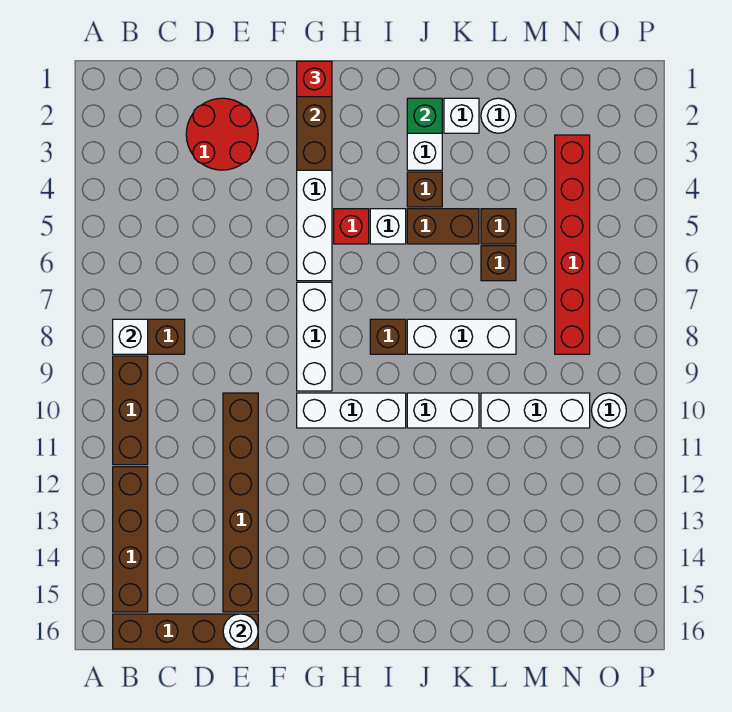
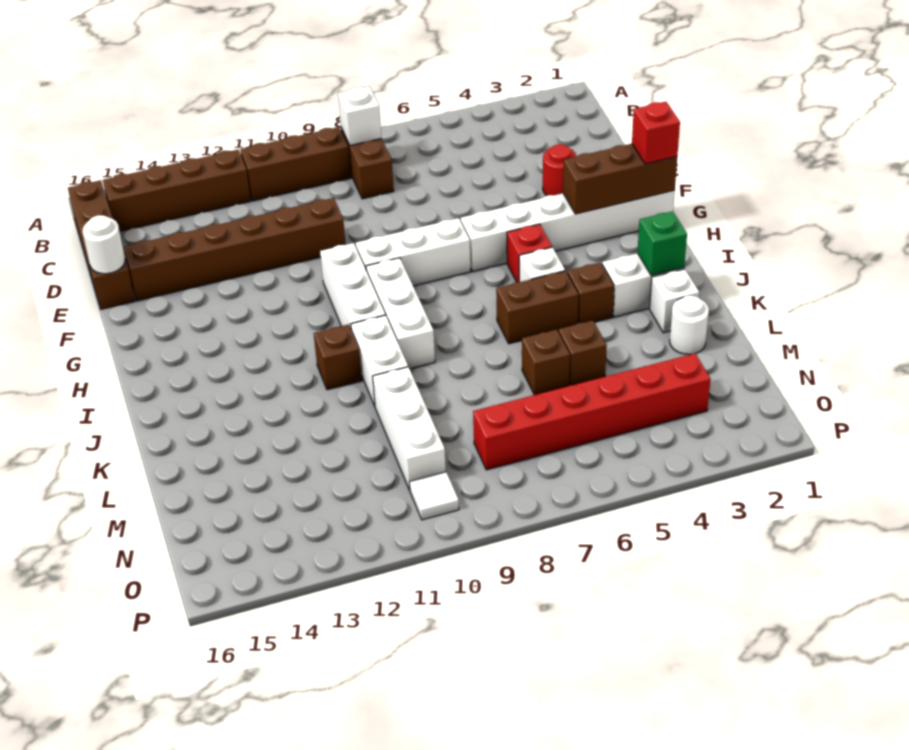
red 2x2 round brick [186,98,258,170] -> red 1x1 round brick [543,144,577,196]
brown 1x1 brick [370,319,406,354] -> brown 1x1 brick moved to [314,324,362,390]
brown 1x2 brick [407,209,479,244] -> brown 1x2 brick turned to [496,271,579,344]
white 1x3 brick [407,319,516,354] -> white 1x3 brick moved to [366,258,435,369]
white 1x1 round brick [591,393,626,428] -> white 1x1 tile [409,472,459,520]

